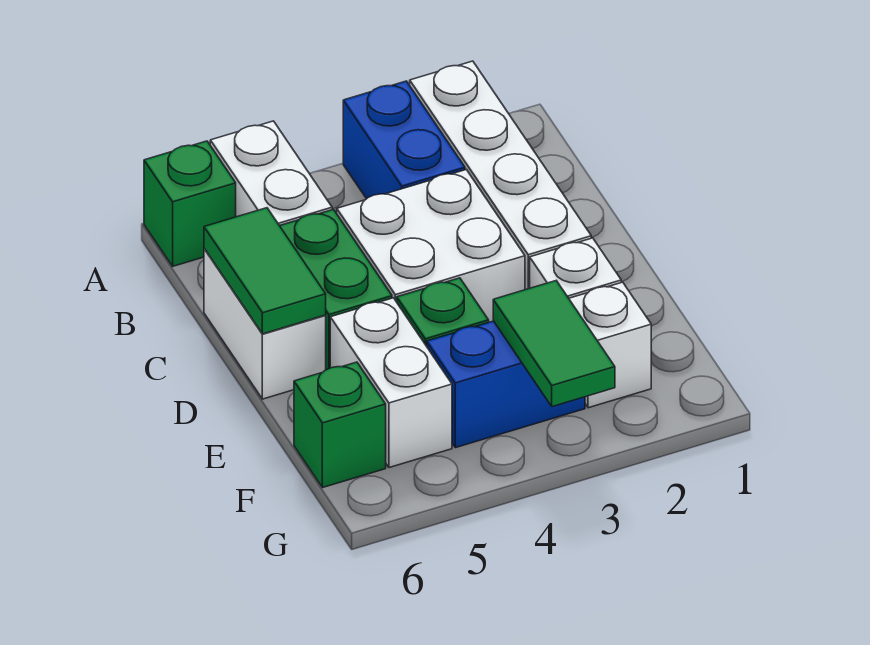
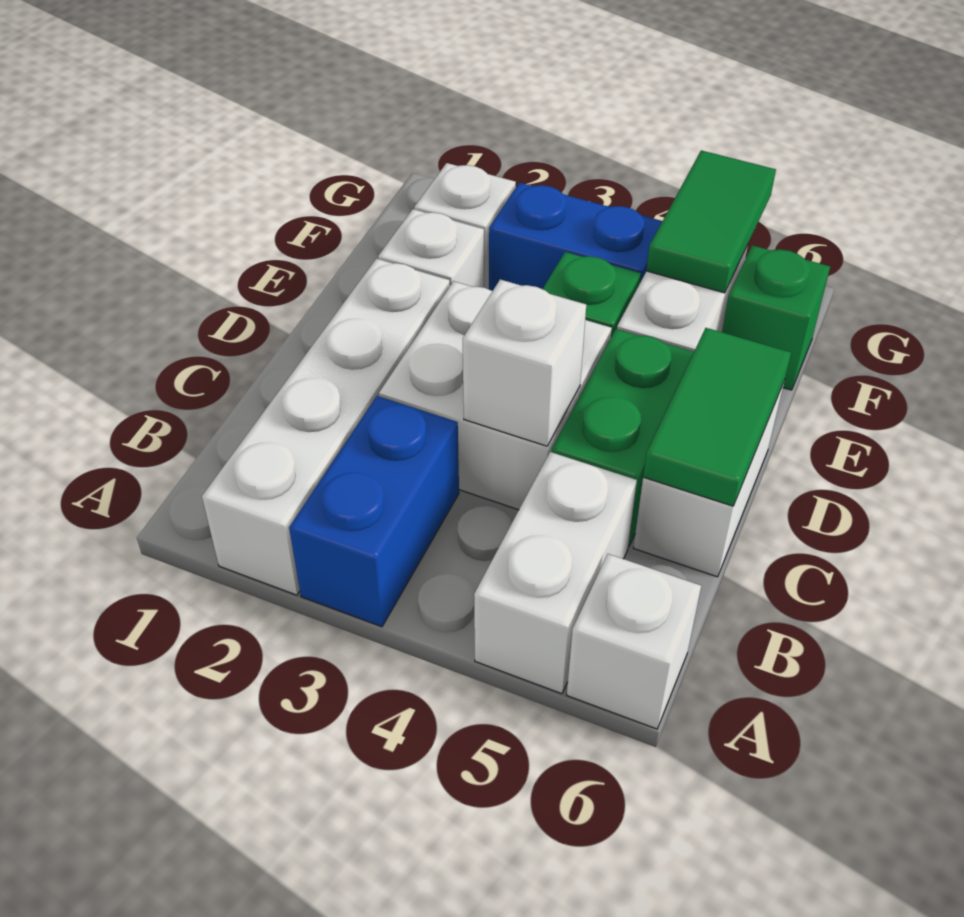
green 1x1 brick [144,141,236,266] -> white 1x1 brick [567,554,701,729]
none -> white 1x1 brick [463,279,586,446]
green 1x2 tile [493,281,615,407] -> green 1x2 tile moved to [646,150,776,293]

